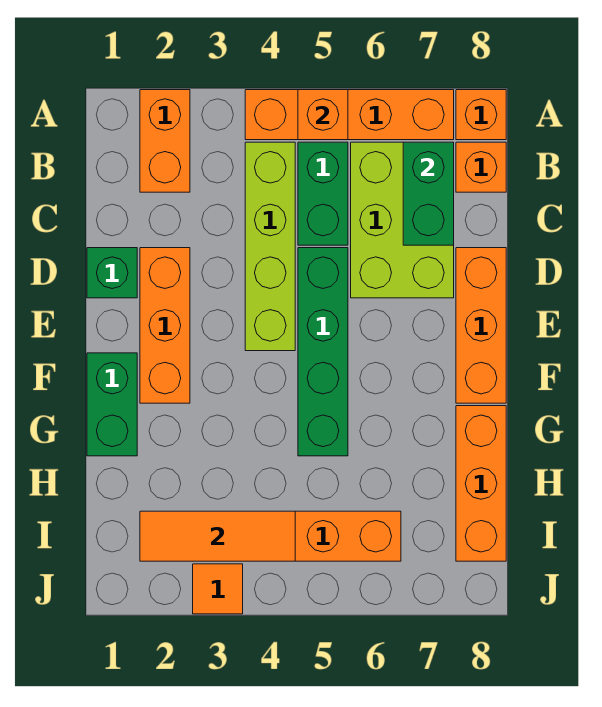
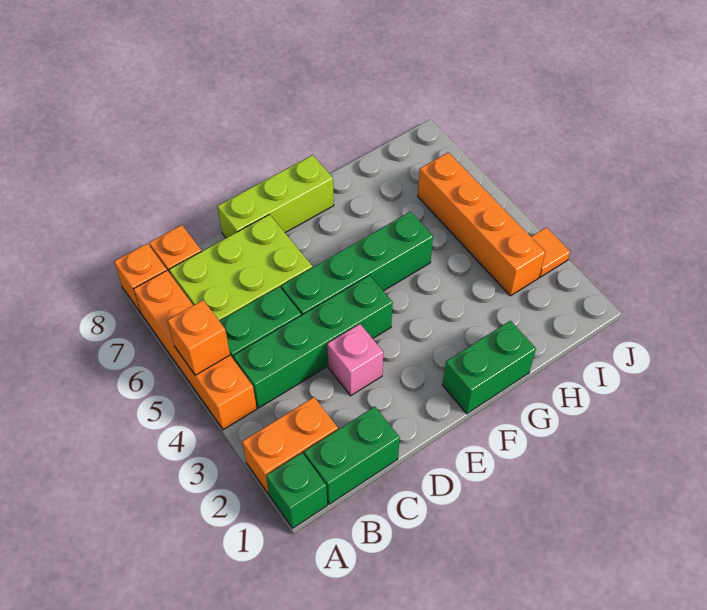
lime 1x4 brick [245,142,295,351] -> green 1x4 brick [233,276,393,408]
green 1x2 brick [403,142,454,245] -> green 1x2 brick moved to [304,407,400,504]
green 1x1 brick [87,248,137,298] -> green 1x1 brick moved to [266,453,327,528]
orange 1x3 brick [140,248,190,403] -> none
none -> pink 1x1 brick [327,324,383,396]
orange 1x3 brick [456,248,506,403] -> lime 1x3 brick [218,155,334,238]
orange 1x3 brick [456,406,506,561] -> none
orange 1x3 tile [140,511,295,561] -> none

